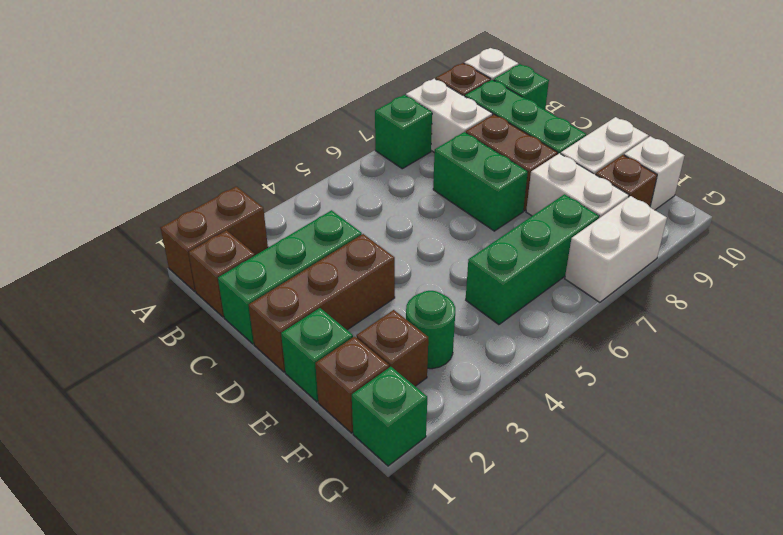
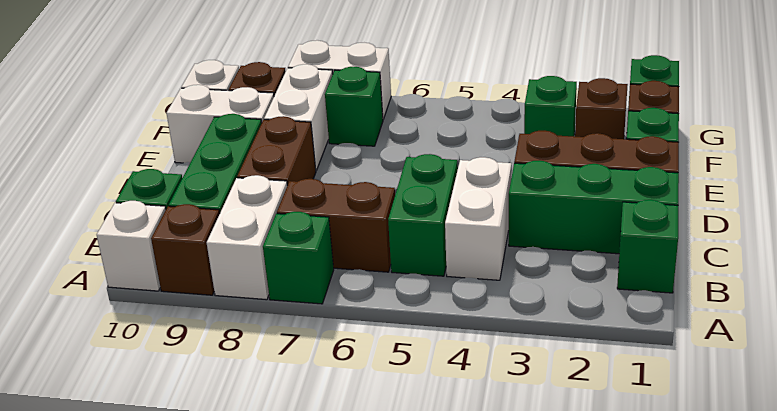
brown 1x2 brick [161,186,268,291] -> brown 1x2 brick moved to [277,179,395,272]
brown 1x1 brick [188,230,255,317] -> green 1x1 brick [617,200,678,293]
none -> white 1x2 brick [445,157,511,280]
green 1x2 brick [433,132,528,231] -> green 1x2 brick moved to [388,154,458,276]
green 1x1 round brick [406,291,455,369] -> green 1x1 brick [524,76,577,136]
green 1x3 brick [466,194,599,325] -> green 1x1 brick [325,67,383,146]

